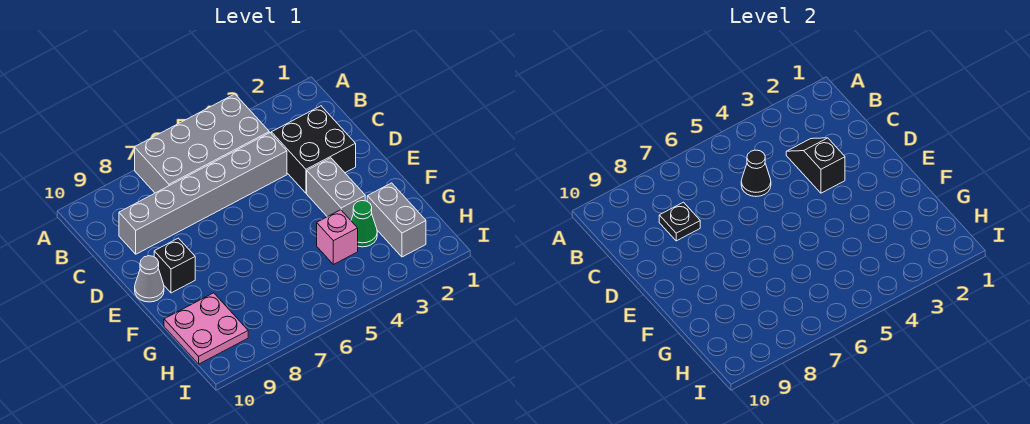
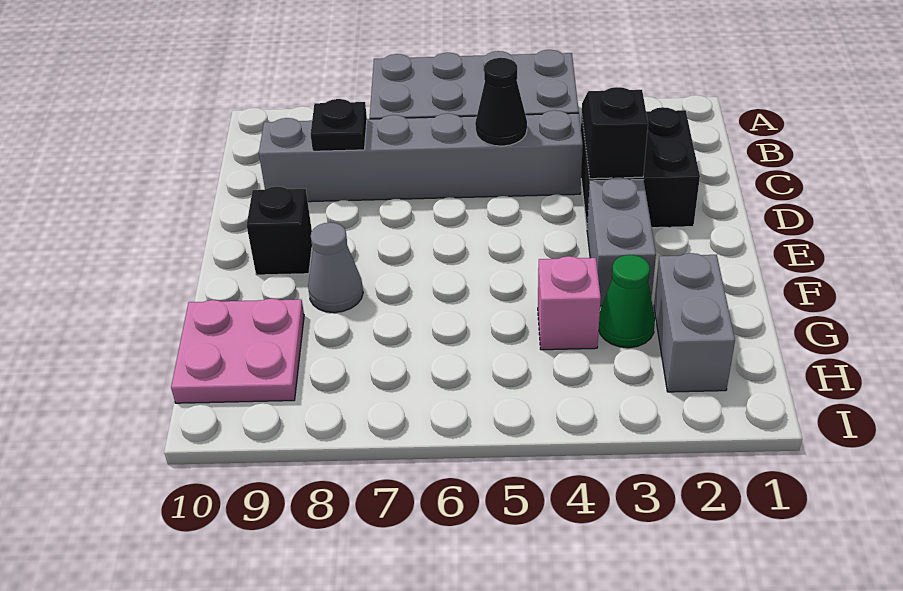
grey 1x1 cone [135,256,164,302] -> grey 1x1 cone moved to [308,222,363,313]

